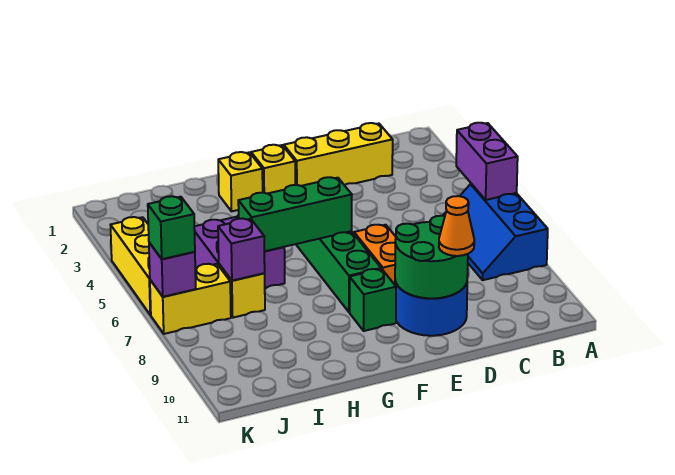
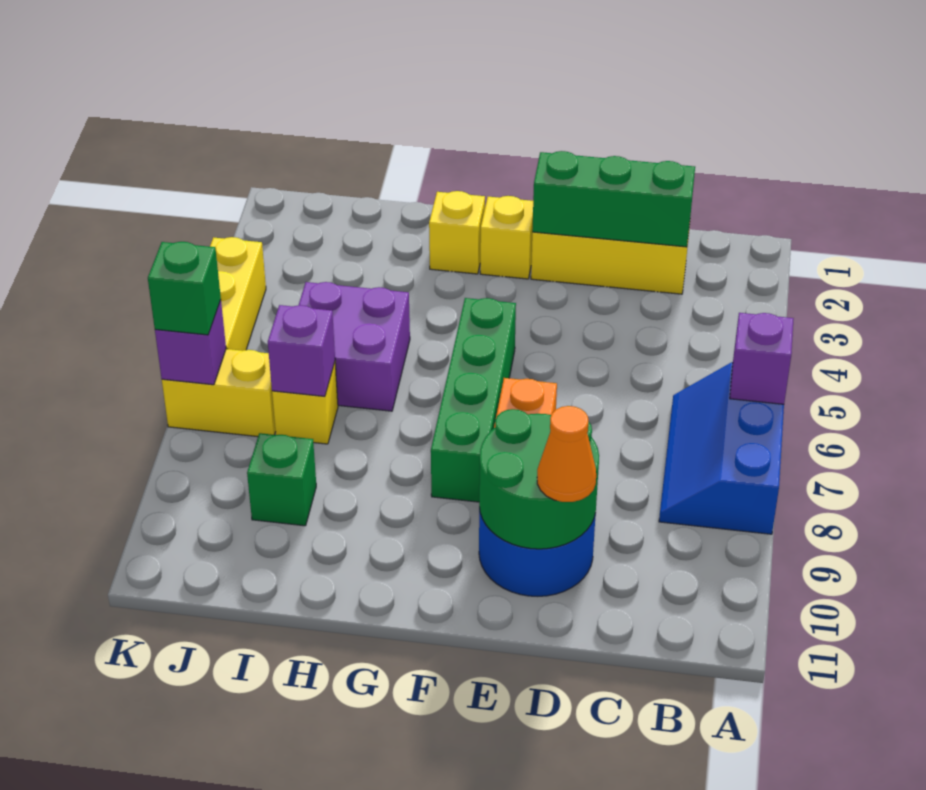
purple 1x2 brick [456,123,518,200] -> purple 1x1 brick [730,313,794,404]
green 1x3 brick [238,177,352,251] -> green 1x3 brick moved to [532,151,695,247]
green 1x1 brick [350,269,396,331] -> green 1x1 brick moved to [247,433,316,526]

